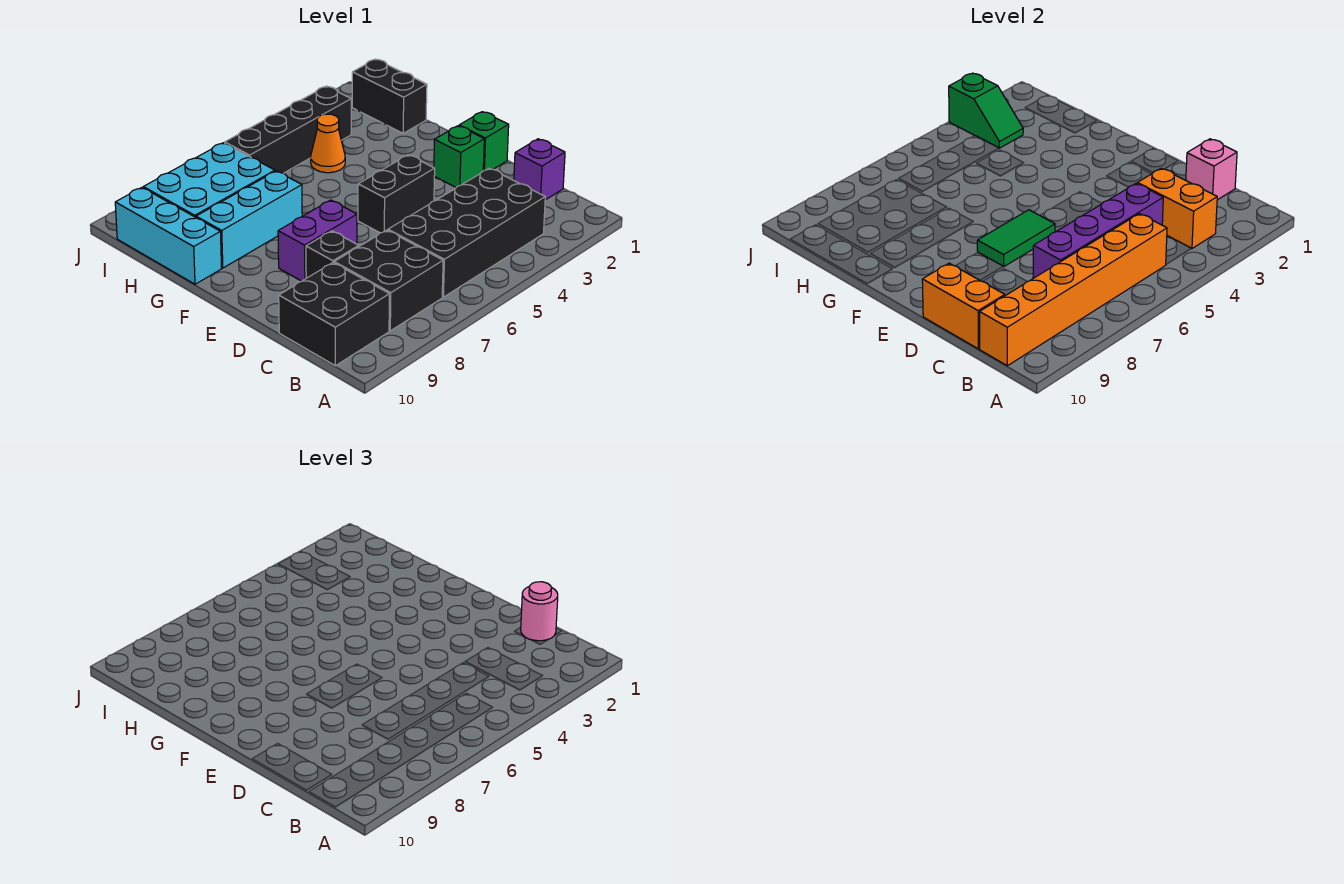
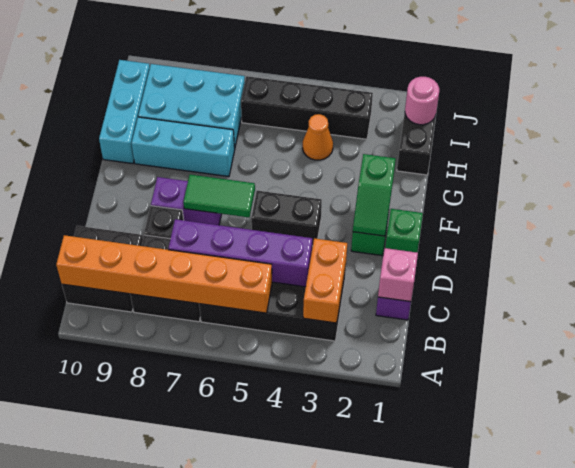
pink 1x1 round brick [521,582,558,641] -> pink 1x1 round brick moved to [405,77,439,125]
orange 1x2 brick [922,263,1005,349] -> none
green 1x2 slope [949,73,1023,148] -> green 1x2 slope moved to [353,154,396,236]

